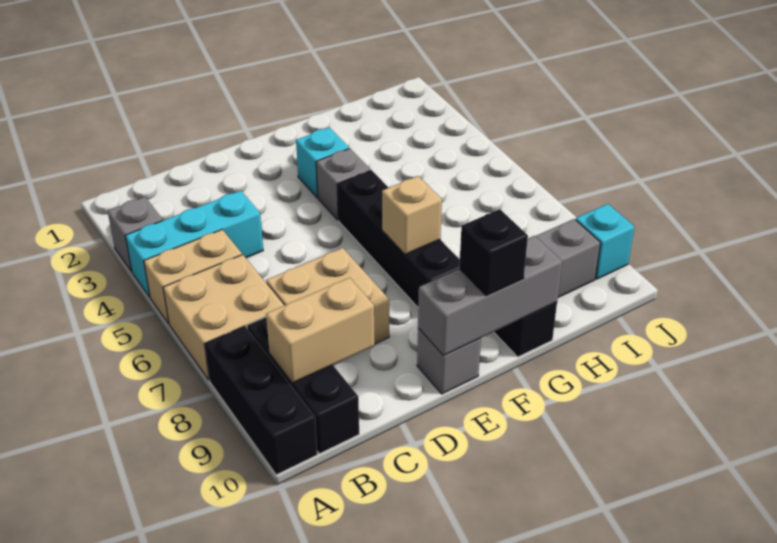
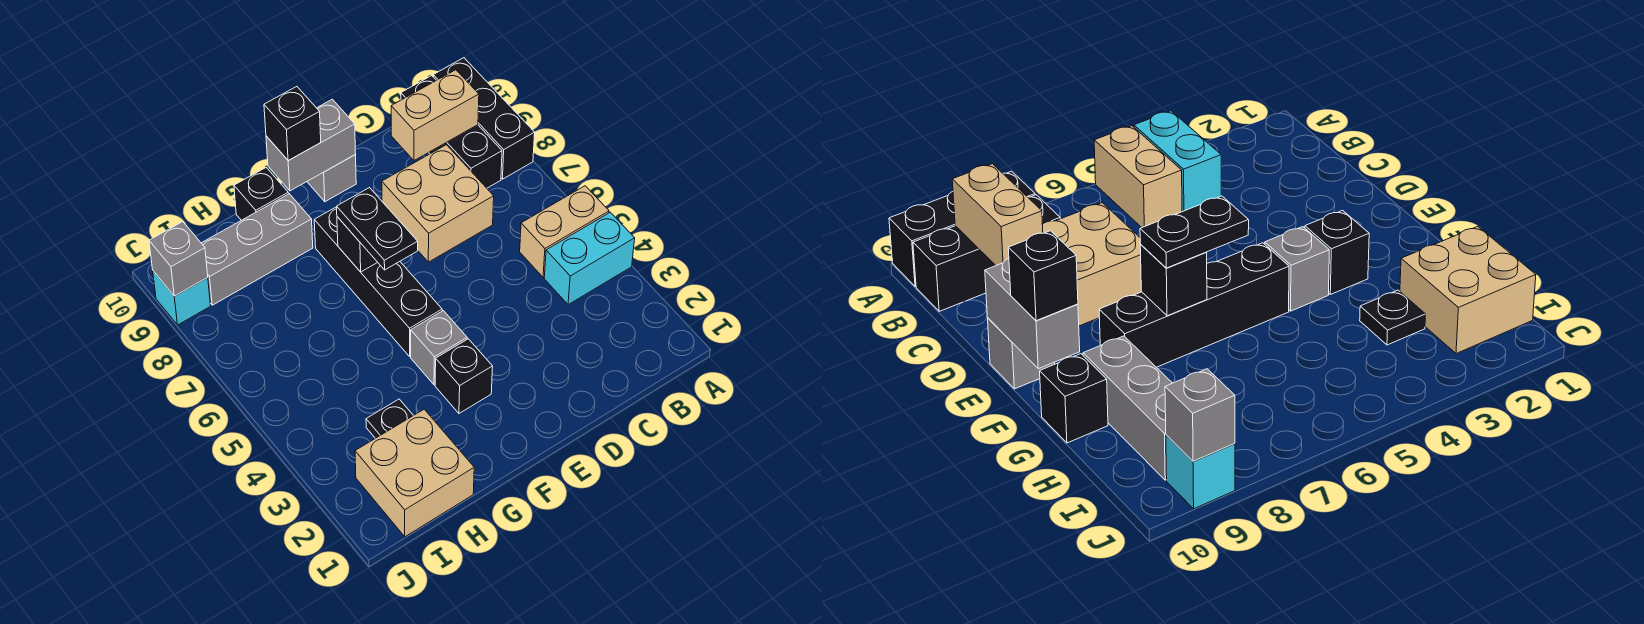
grey 1x1 brick [108,197,163,272] -> grey 1x1 brick moved to [149,222,208,296]
cyan 1x3 brick [125,191,263,297] -> cyan 1x2 brick [544,212,635,305]
tan 2x2 brick [163,255,284,380] -> tan 2x2 brick moved to [355,409,474,537]
grey 1x3 brick [418,236,562,355] -> grey 1x2 brick [266,99,356,191]
cyan 1x1 brick [296,128,349,198] -> black 1x1 brick [435,339,493,413]
none -> black 1x2 plate [337,188,418,270]
tan 1x1 brick [382,176,442,254] -> black 1x1 brick [337,217,378,272]
none -> black 1x1 plate [366,399,413,438]

